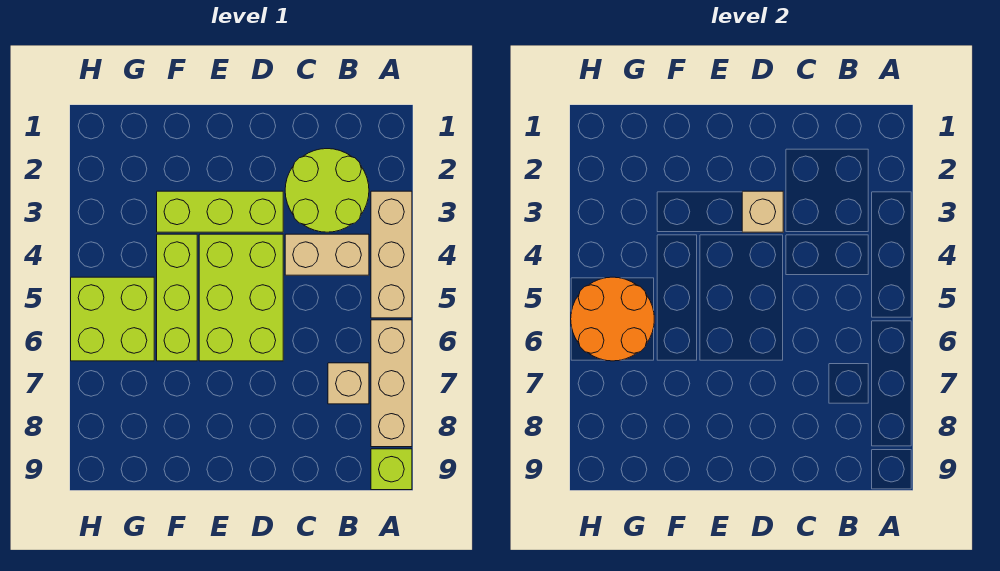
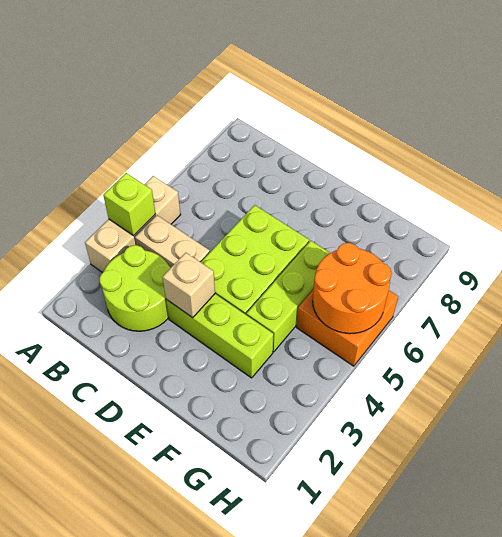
tan 1x3 brick [371,320,412,447] -> none
lime 1x1 brick [371,449,412,490] -> lime 1x1 brick moved to [103,173,155,236]
tan 1x1 brick [328,363,369,404] -> none
lime 2x2 brick [71,277,154,361] -> orange 2x2 brick [297,290,398,366]

